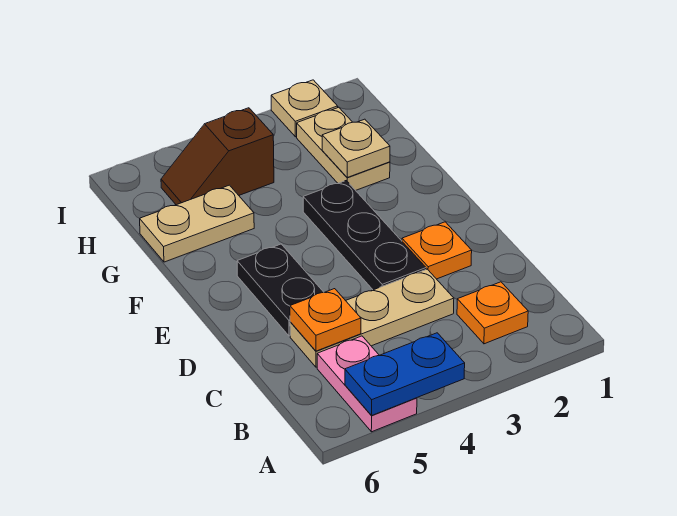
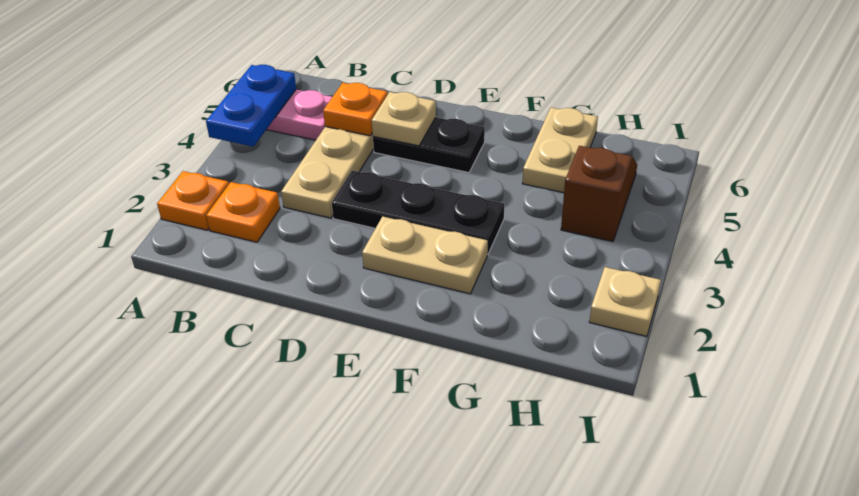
orange 1x1 plate [402,222,472,279] -> orange 1x1 plate moved to [157,171,229,230]
tan 1x2 plate [297,107,390,190] -> tan 1x2 plate moved to [362,216,488,294]
tan 1x1 plate [322,119,390,177] -> tan 1x1 plate moved to [372,92,436,146]

